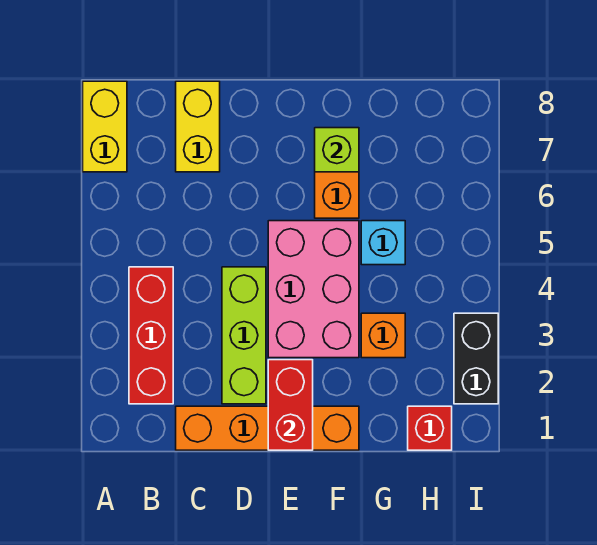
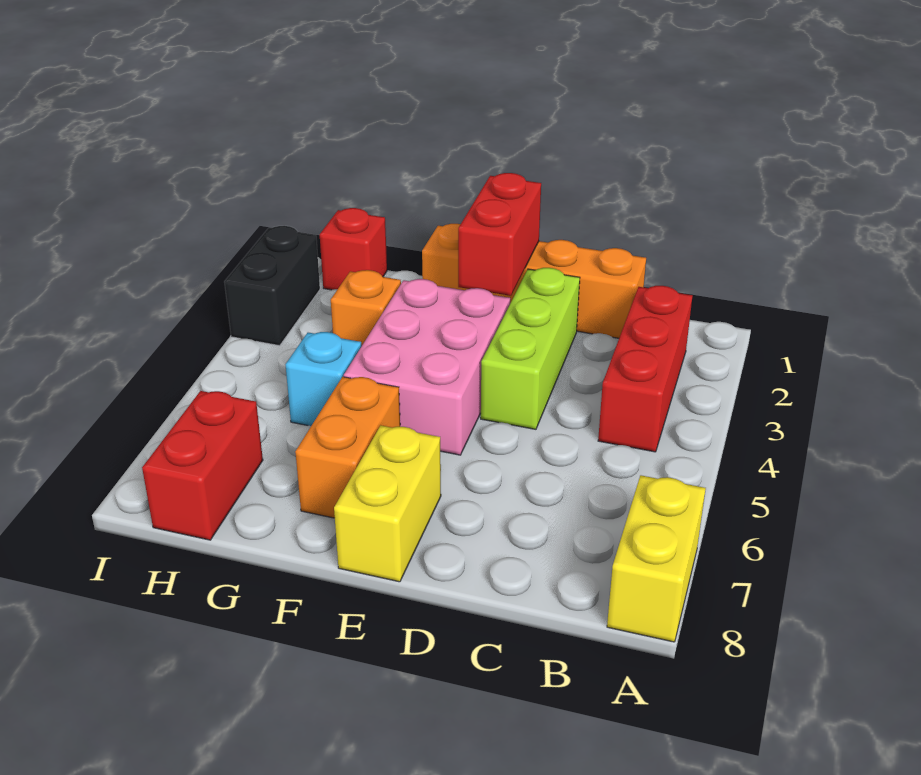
yellow 1x2 brick [176,81,220,172] -> yellow 1x2 brick moved to [334,426,441,582]
lime 1x1 brick [315,128,359,172] -> none
none -> red 1x2 brick [142,391,263,540]

